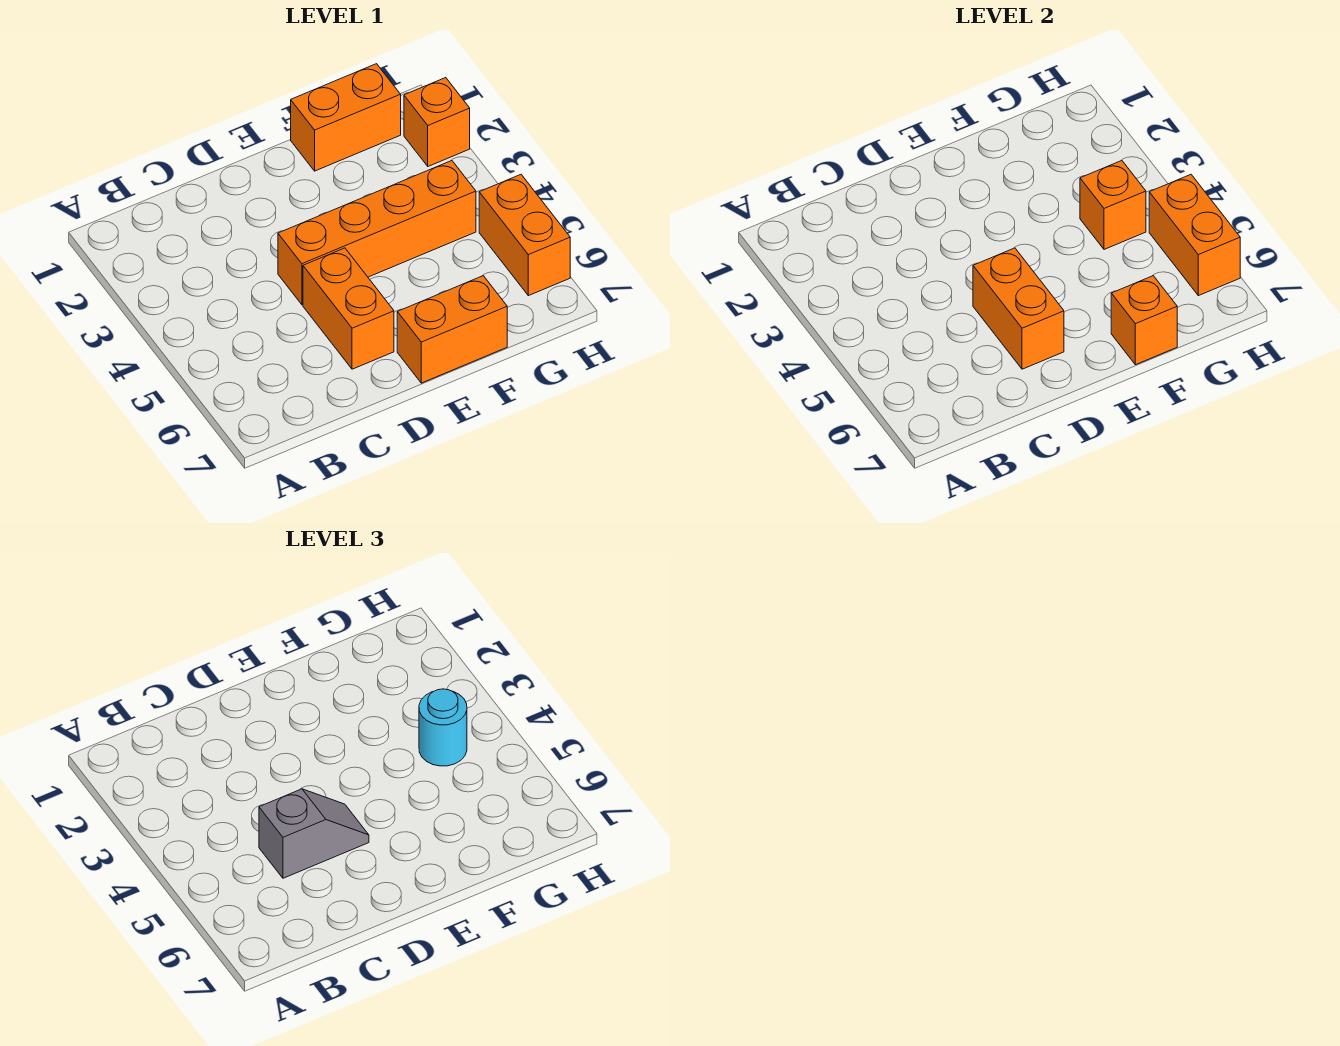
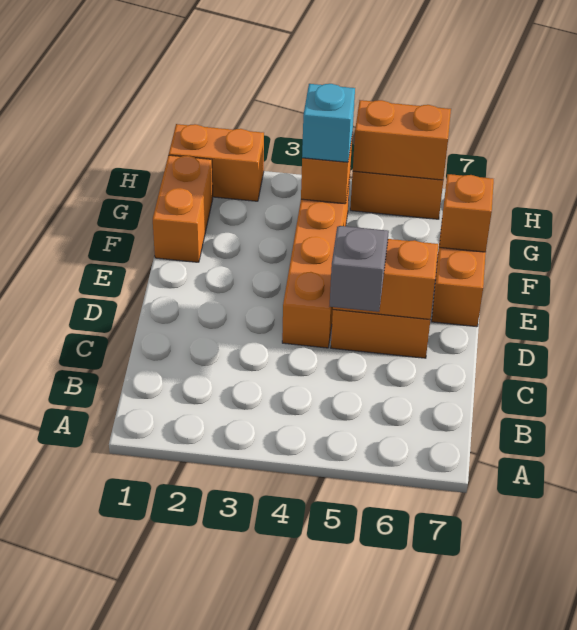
cyan 1x1 round brick [419,689,467,766] -> cyan 1x1 brick [302,84,355,162]
orange 1x1 brick [404,78,470,166] -> orange 1x2 brick [169,124,264,201]

